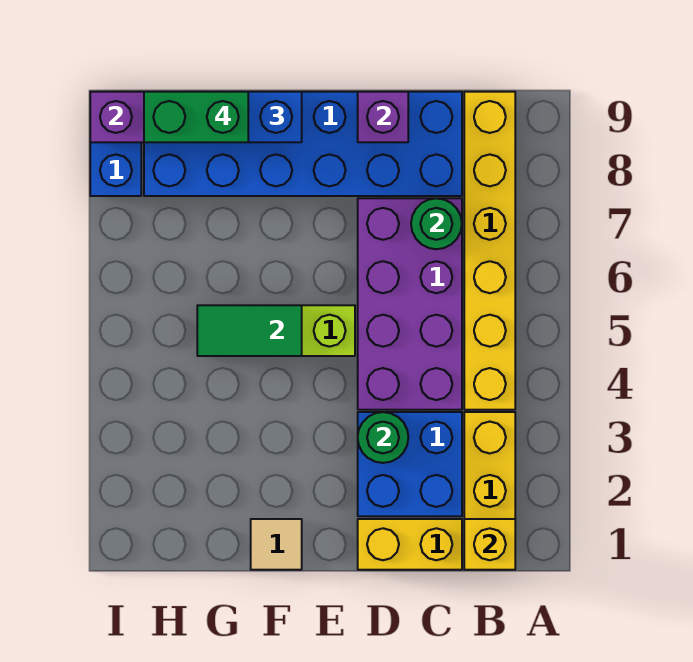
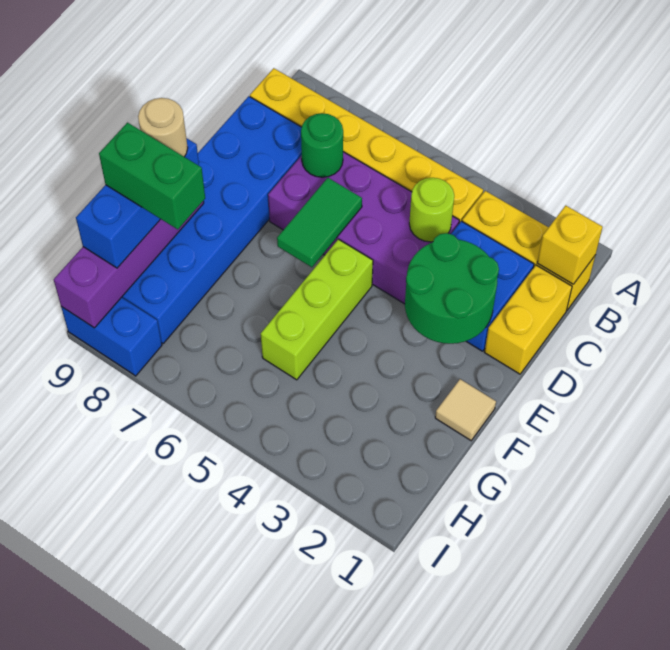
none -> lime 1x1 round brick [409,178,454,242]
green 1x1 round brick [358,412,408,463] -> green 2x2 round brick [405,233,499,344]
purple 1x1 brick [358,92,408,142] -> none
green 1x2 tile [197,305,302,356] -> green 1x2 tile moved to [277,178,362,267]
none -> tan 1x1 round brick [138,98,188,157]
green 1x2 brick [144,92,248,142] -> green 1x2 brick turned to [99,123,205,229]

